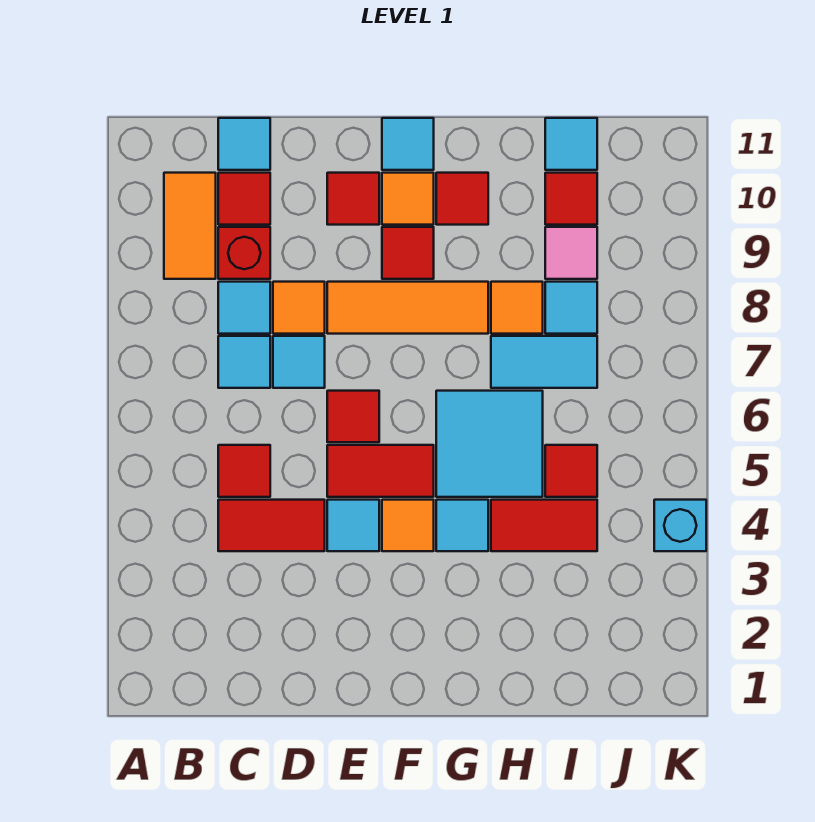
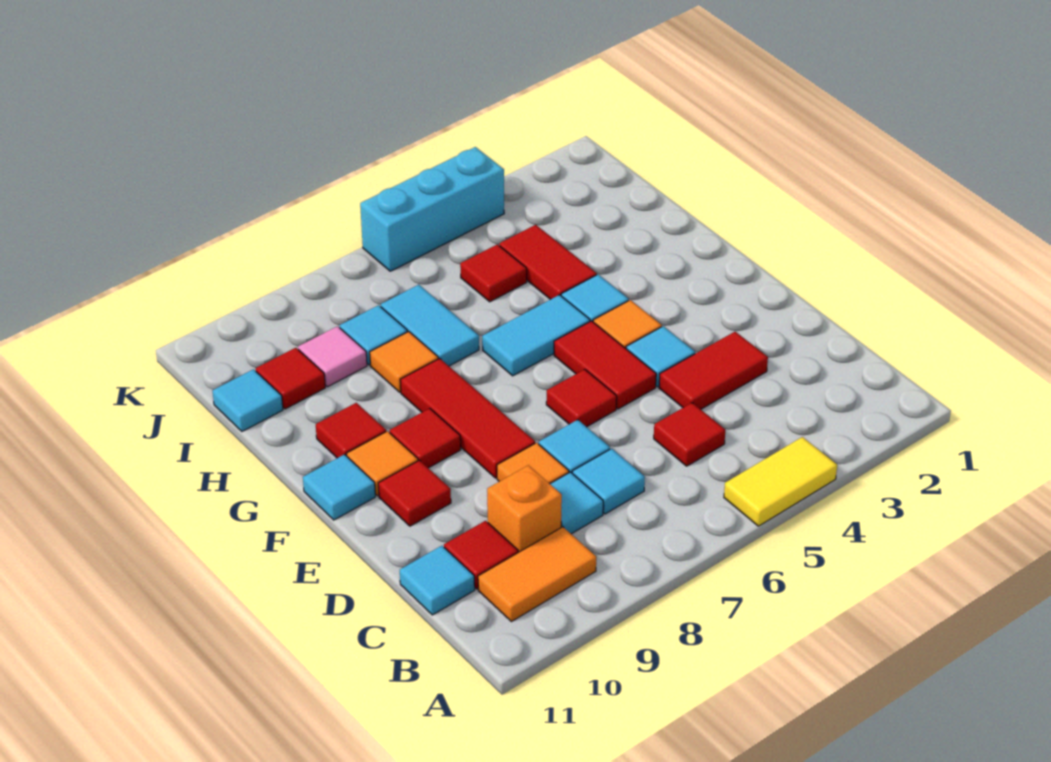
none -> yellow 1x2 tile [724,437,837,526]
red 1x2 tile [218,500,325,551] -> red 1x2 tile turned to [659,332,768,409]
red 1x1 brick [218,227,270,279] -> orange 1x1 brick [487,465,562,552]
orange 1x3 tile [327,282,488,334] -> red 1x3 tile [400,358,535,478]
cyan 2x2 tile [436,391,543,497] -> cyan 1x2 tile [482,295,590,376]
cyan 1x1 brick [654,500,706,551] -> cyan 1x3 brick [360,147,504,271]

